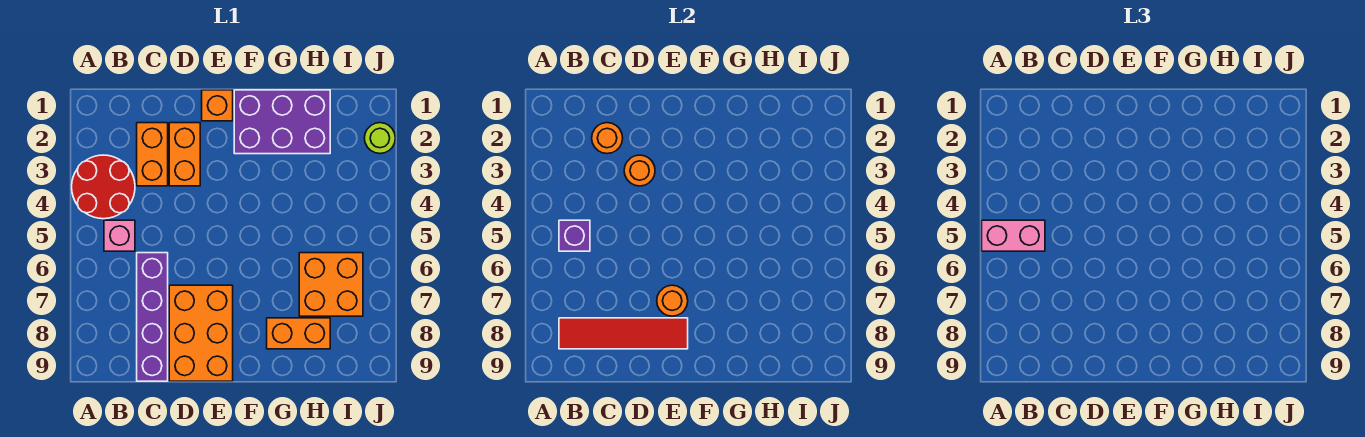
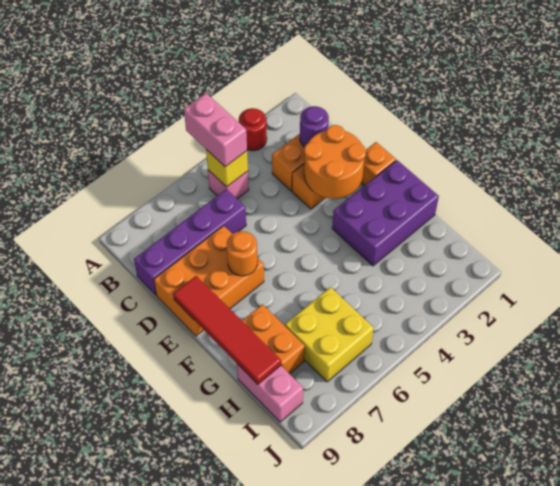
red 2x2 round brick [72,155,135,219] -> red 1x1 round brick [239,108,267,151]
purple 1x1 brick [559,220,590,251] -> yellow 1x1 brick [206,150,248,187]
red 1x4 tile [559,318,688,349] -> red 1x4 tile moved to [173,276,281,384]
orange 1x1 round brick [592,123,623,154] -> purple 1x1 round brick [300,106,329,147]
orange 1x1 round brick [624,155,655,186] -> orange 2x2 round brick [304,125,366,199]
purple 2x3 brick [234,90,330,154] -> purple 2x3 brick turned to [332,160,439,266]
orange 2x2 brick [299,253,363,316] -> yellow 2x2 brick [285,287,374,382]
none -> pink 1x2 brick [237,364,303,422]
lime 1x1 round brick [365,123,395,154] -> none

